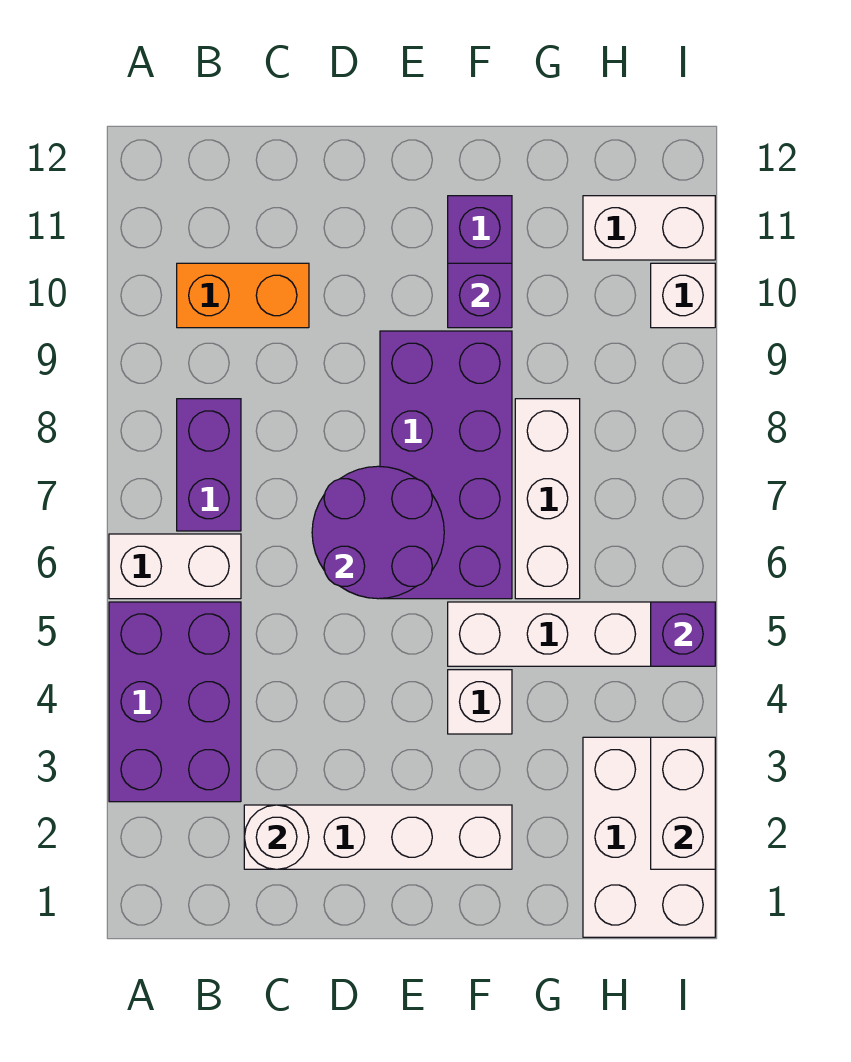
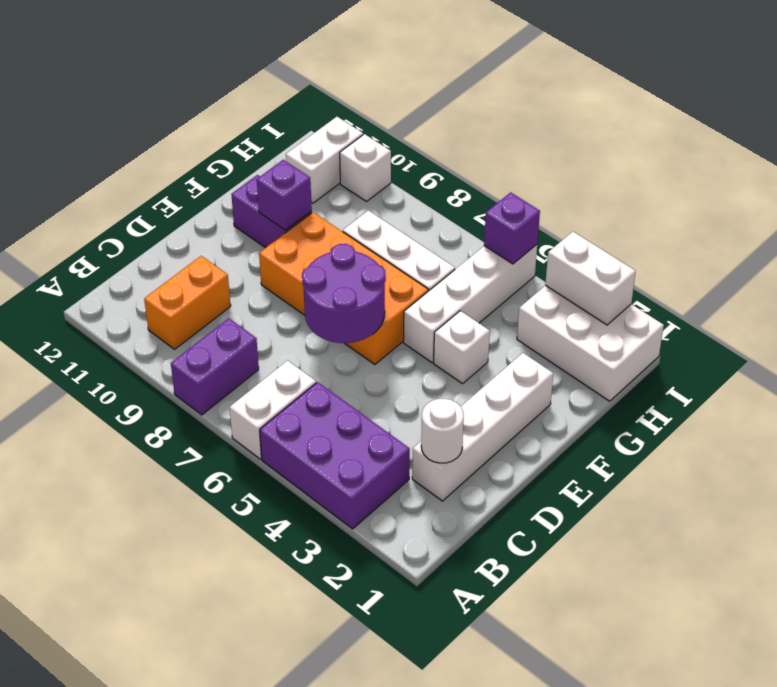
purple 1x2 brick [177,399,241,531] -> purple 1x2 brick turned to [171,318,259,415]
purple 2x4 brick [380,331,512,599] -> orange 2x4 brick [259,212,428,364]

